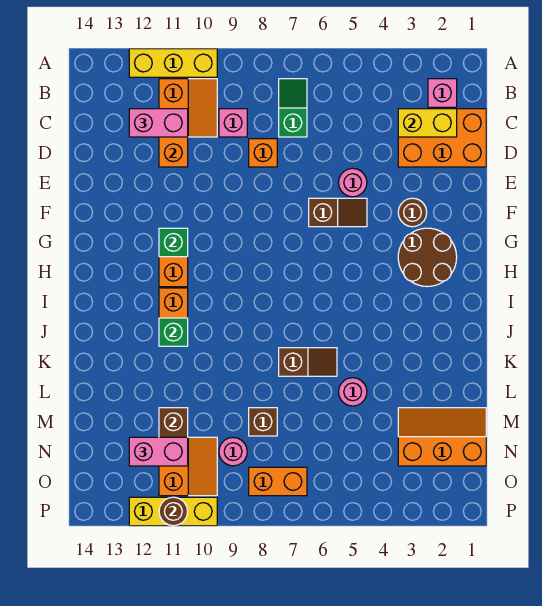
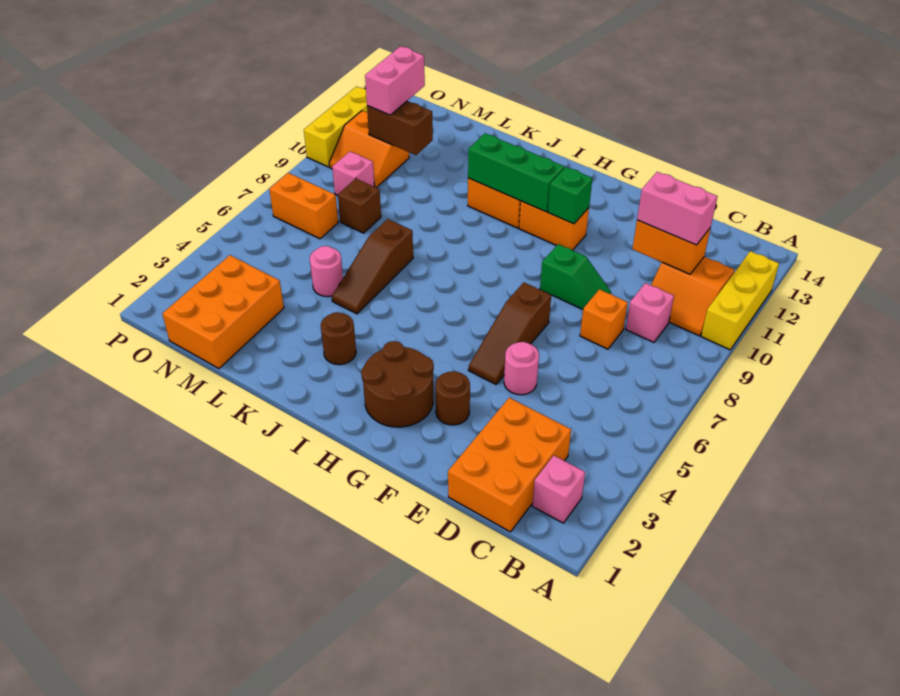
green 1x2 slope [279,79,307,137] -> green 1x2 slope moved to [540,244,611,309]
yellow 1x2 brick [398,109,457,137] -> none
pink 1x2 brick [129,109,188,137] -> pink 1x2 brick turned to [637,172,717,245]
brown 1x2 slope [309,198,367,227] -> brown 1x3 slope [468,283,551,384]
green 1x1 brick [159,318,188,346] -> green 1x3 brick [468,133,564,212]
brown 1x2 slope [279,348,337,376] -> brown 1x3 slope [332,219,413,314]
orange 2x3 slope [398,408,486,466] -> orange 2x3 brick [162,255,284,368]
pink 1x1 round brick [219,438,247,466] -> pink 1x1 brick [332,152,375,196]
orange 1x2 brick [249,467,307,496] -> orange 1x2 brick turned to [269,173,338,239]
brown 1x1 round brick [159,497,187,526] -> brown 1x1 round brick moved to [321,312,356,365]

